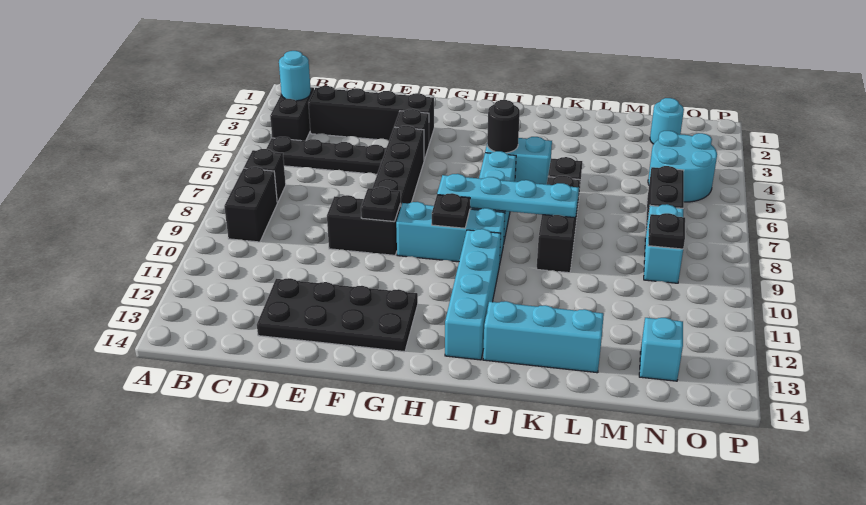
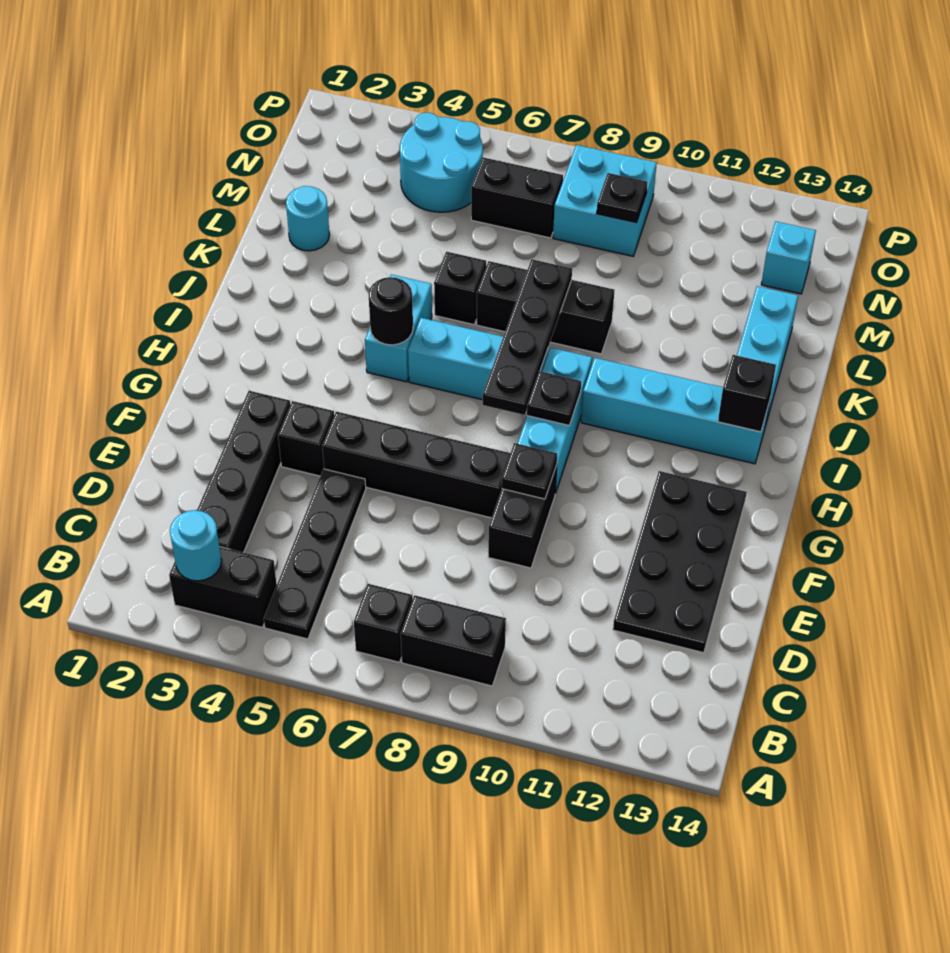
cyan 1x4 plate [437,174,579,218] -> black 1x4 plate [483,259,572,415]
none -> black 1x1 brick [718,355,776,432]
cyan 1x1 round brick [650,98,684,144] -> cyan 1x1 round brick moved to [286,186,329,251]
cyan 1x2 brick [644,204,684,283] -> cyan 2x2 brick [553,145,657,256]

